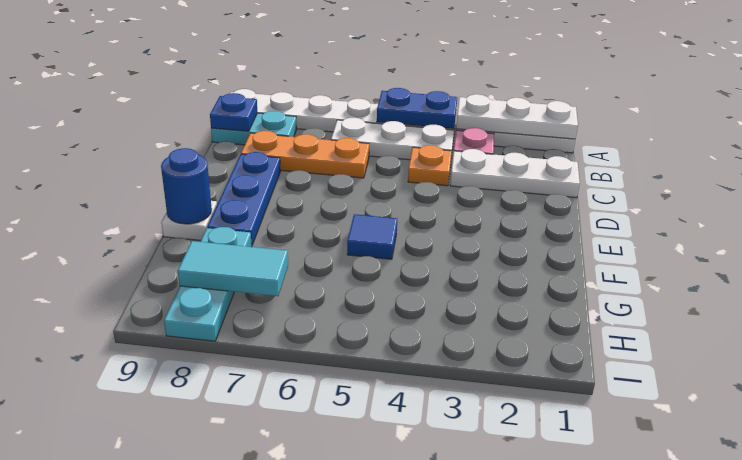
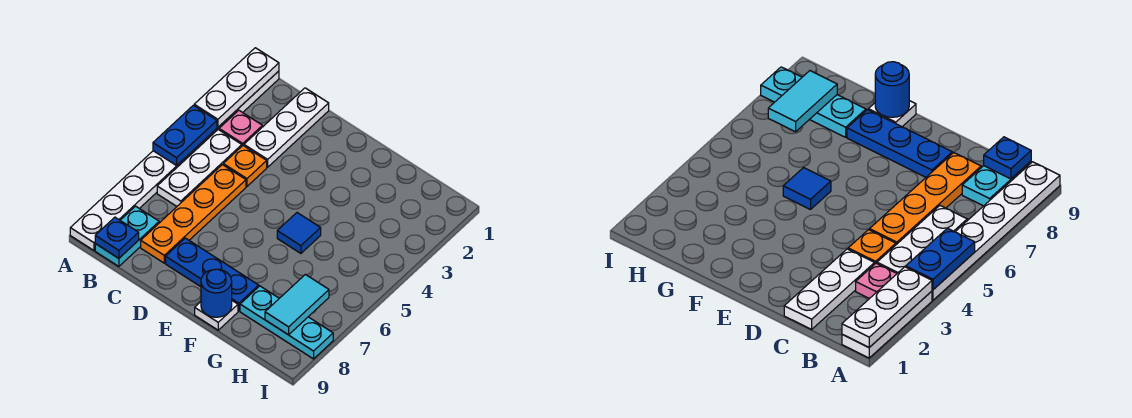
orange 1x3 plate [241,131,369,178] -> orange 1x4 plate [141,165,246,263]

